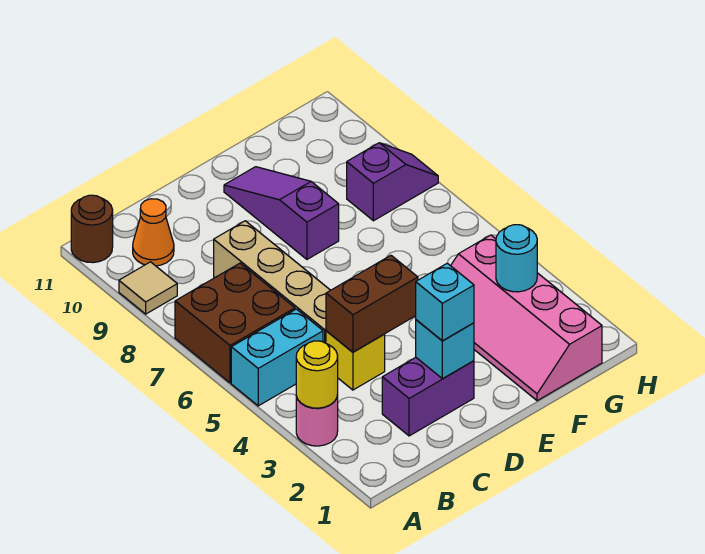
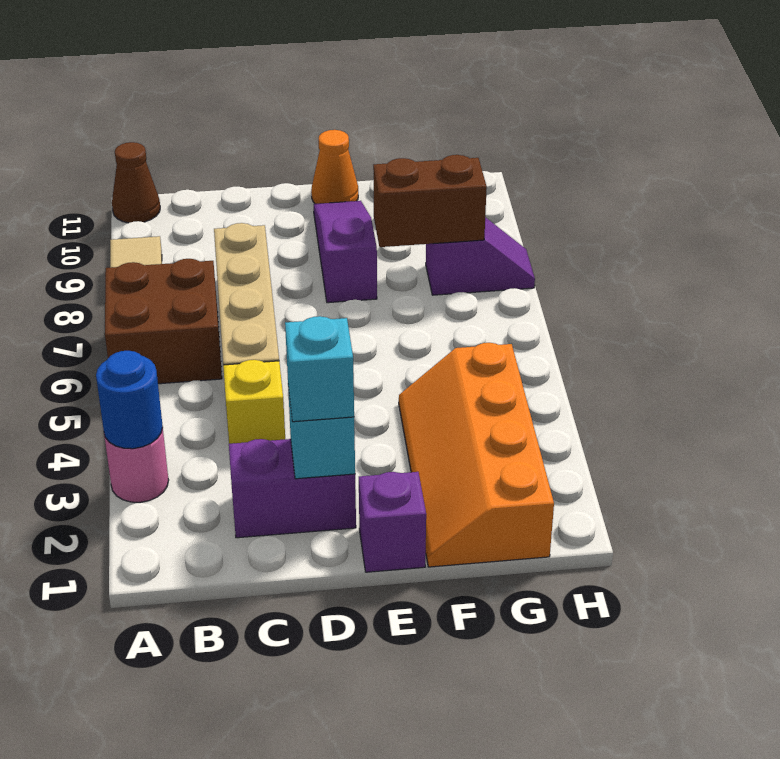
yellow 1x1 round brick [296,341,338,408] -> blue 1x1 round brick [96,351,163,449]
cyan 1x2 brick [231,309,323,406] -> none
brown 1x1 round brick [71,195,113,263] -> brown 1x1 cone [112,142,160,223]
orange 1x1 cone [133,199,174,266] -> orange 1x1 cone moved to [311,130,358,204]
brown 1x2 brick [326,256,418,352] -> brown 1x2 brick moved to [373,155,487,247]
none -> purple 1x1 brick [359,472,426,572]
pink 2x4 slope [451,235,602,401] -> orange 2x4 slope [399,343,554,567]
cyan 1x1 round brick [496,225,537,292] -> none

